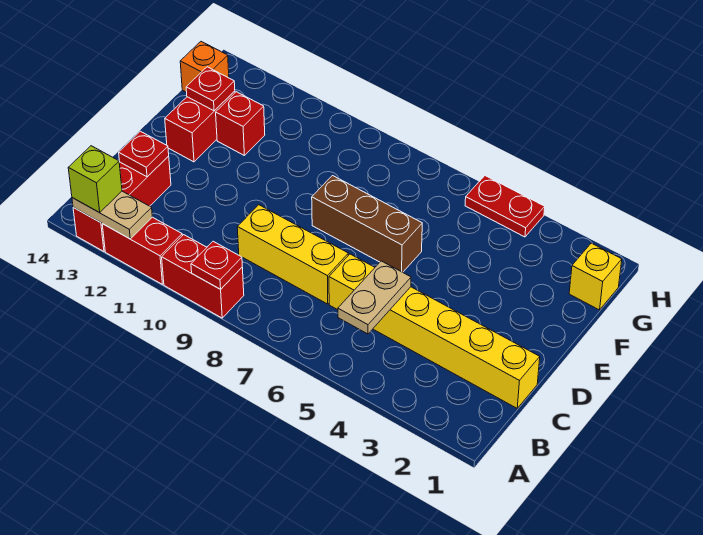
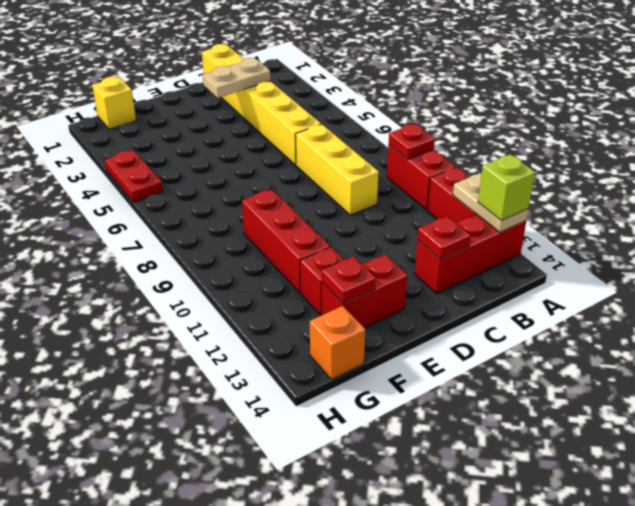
tan 1x2 plate [338,261,411,334] -> tan 1x2 plate moved to [203,58,270,98]
brown 1x3 brick [312,176,422,272] -> none
none -> red 1x3 brick [242,189,330,293]

